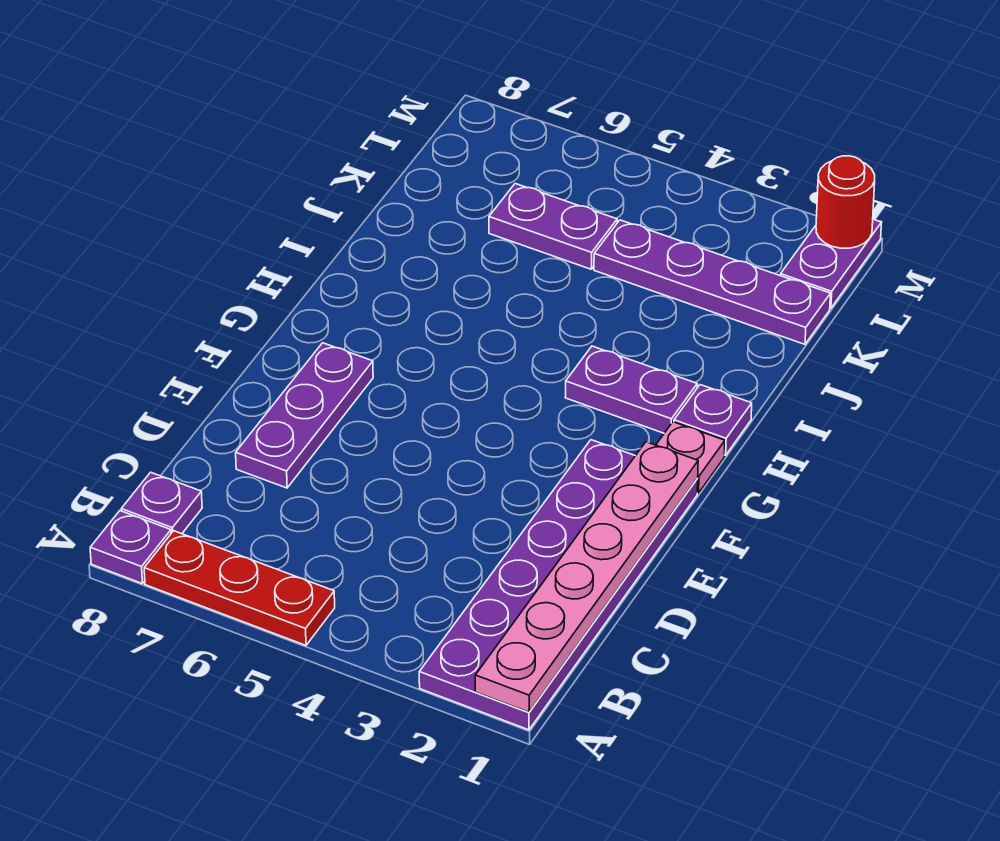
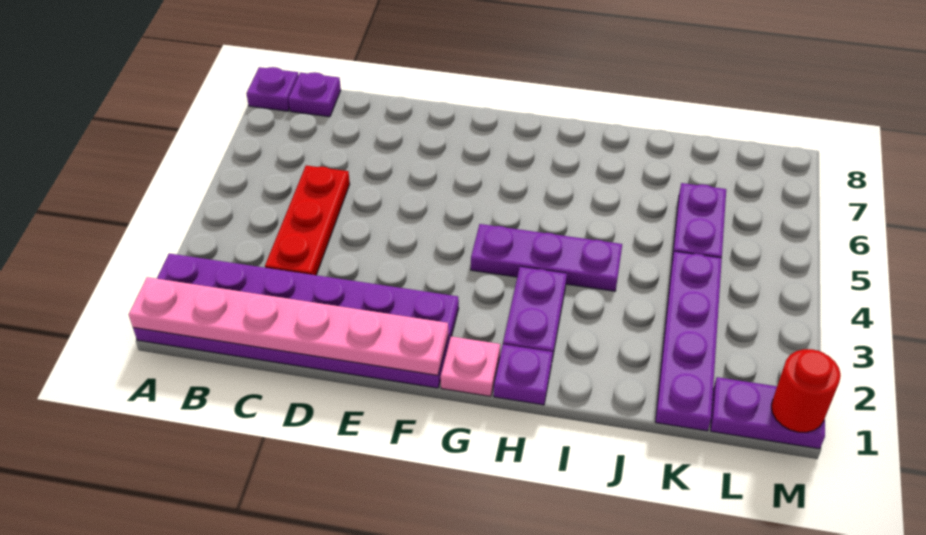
red 1x3 plate [144,531,335,645] -> red 1x3 plate moved to [265,165,350,275]
purple 1x3 plate [236,343,373,488] -> purple 1x3 plate moved to [471,224,622,291]

